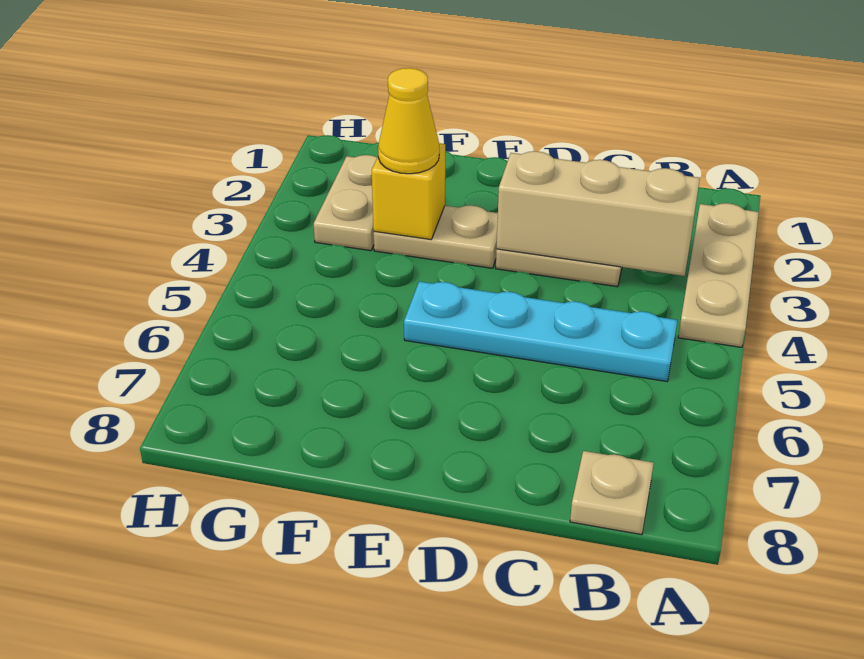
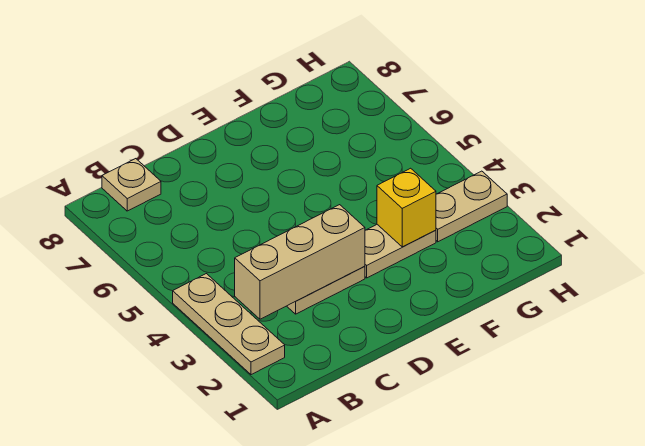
cyan 1x4 plate [404,281,677,381] -> none
yellow 1x1 cone [378,68,439,174] -> none
tan 1x2 plate [314,155,377,251] -> tan 1x2 plate turned to [436,171,507,242]

